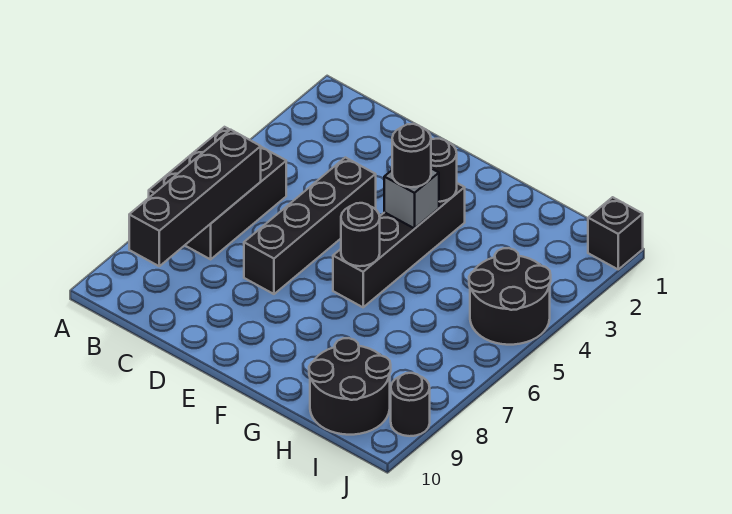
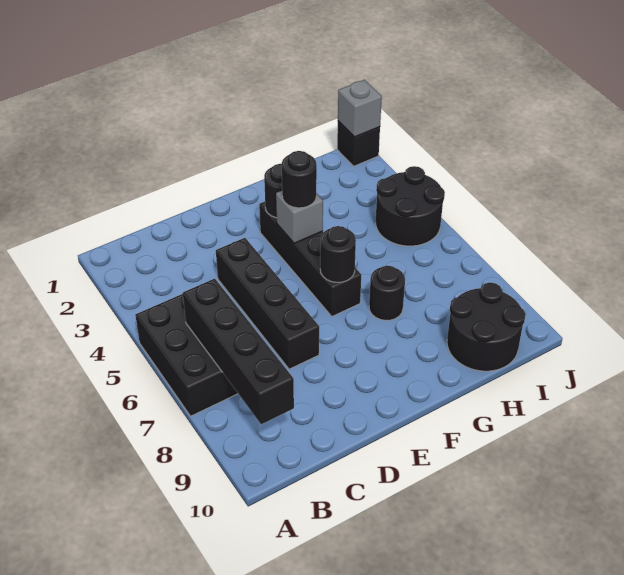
none -> grey 1x1 brick [338,80,382,137]
black 1x1 round brick [391,373,430,436] -> black 1x1 round brick moved to [369,266,405,320]

